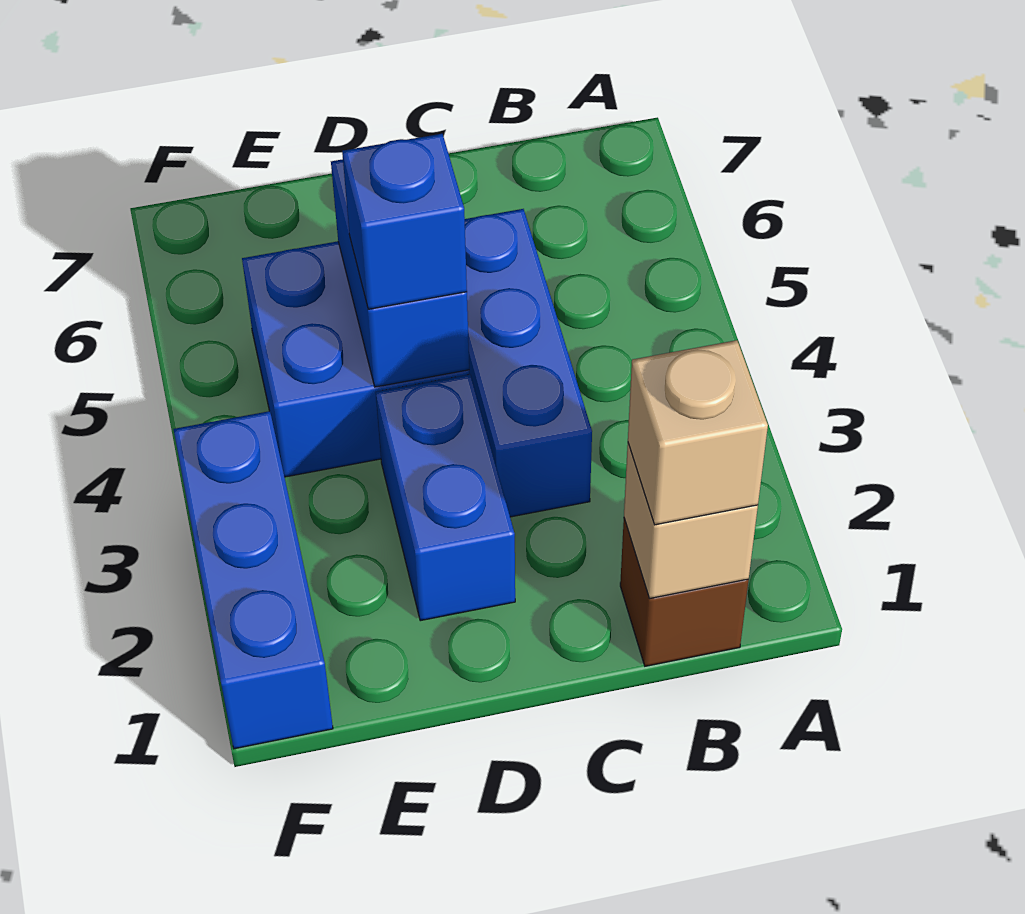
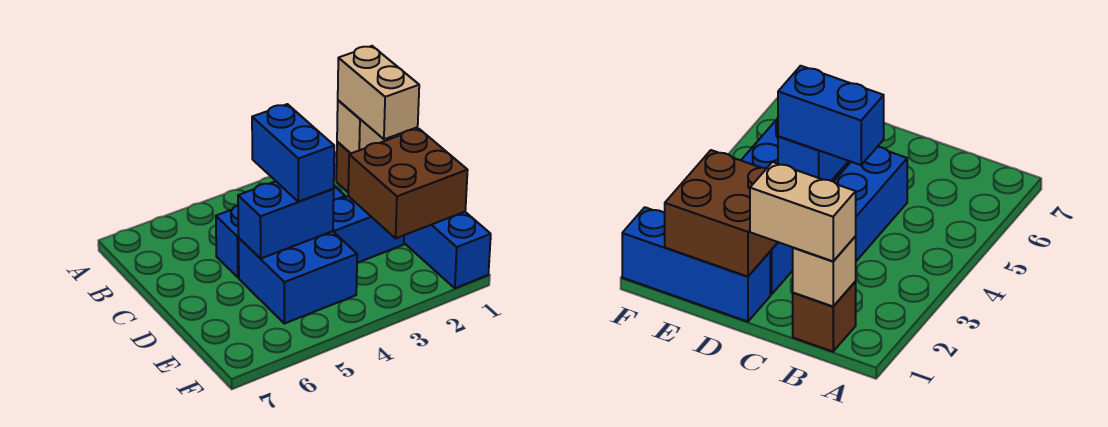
tan 1x1 brick [628,340,768,525] -> tan 1x2 brick [338,46,419,139]
none -> brown 2x2 brick [348,129,468,238]
blue 1x1 brick [342,134,467,309] -> blue 1x2 brick [252,104,334,202]
blue 1x3 brick [174,411,333,749] -> blue 1x3 brick turned to [404,212,491,288]

